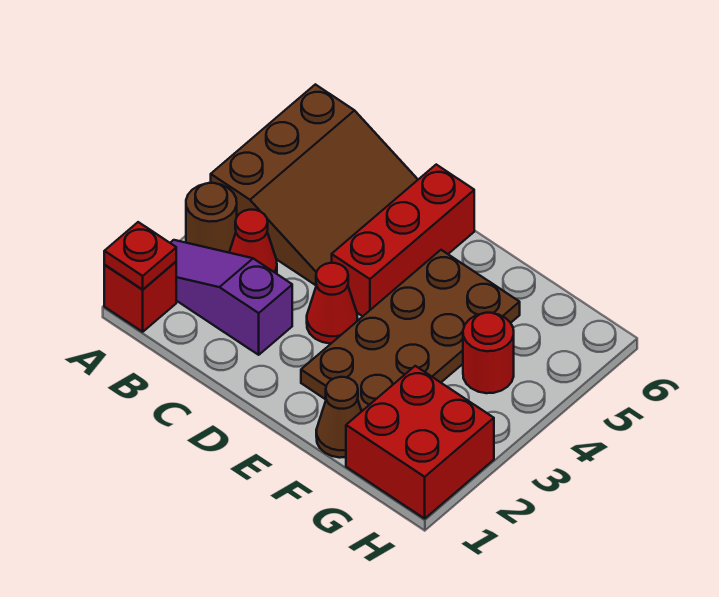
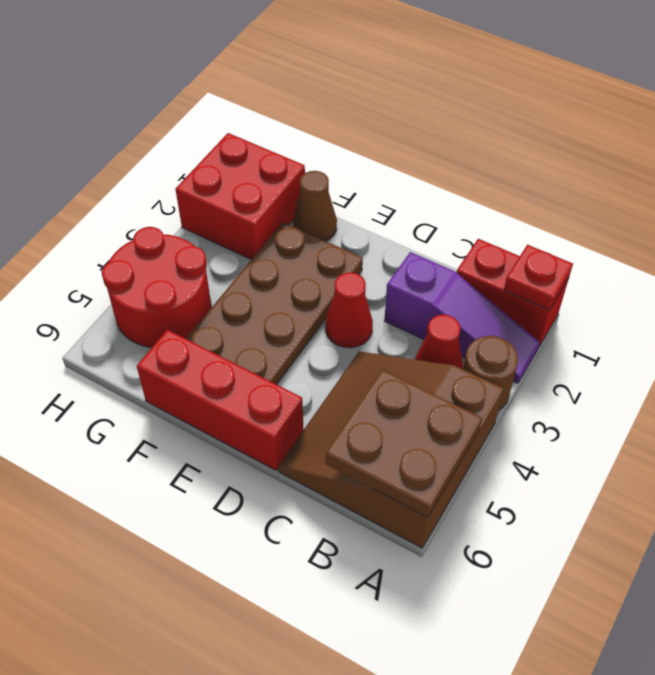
red 1x1 brick [104,262,176,332] -> red 1x2 brick [456,239,569,346]
none -> brown 2x2 plate [326,370,482,517]
red 1x3 brick [332,165,474,316] -> red 1x3 brick turned to [137,330,304,470]
red 1x1 round brick [463,313,514,393] -> red 2x2 round brick [102,227,211,348]

